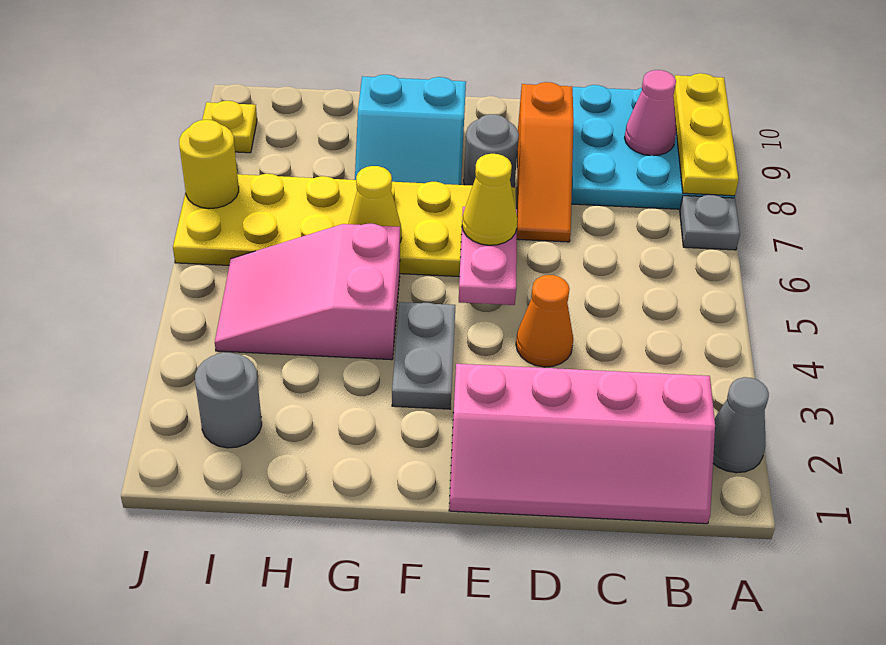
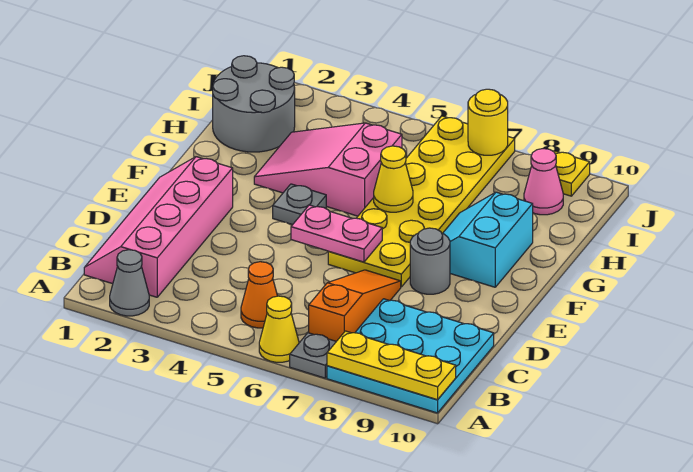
pink 1x1 cone [625,70,676,156] -> pink 1x1 cone moved to [524,149,563,215]
orange 1x1 cone [516,275,573,367] -> orange 1x1 cone moved to [241,262,277,328]
orange 1x3 slope [517,82,574,242] -> orange 1x3 slope turned to [309,270,401,341]
yellow 1x1 cone [462,154,518,245] -> yellow 1x1 cone moved to [259,296,299,362]
grey 1x2 plate [392,302,456,409] -> grey 1x1 plate [273,184,326,225]
pink 2x3 slope [215,224,400,360] -> pink 2x3 slope turned to [254,123,402,216]
grey 1x1 round brick [195,352,262,448] -> grey 2x2 round brick [213,56,295,152]

